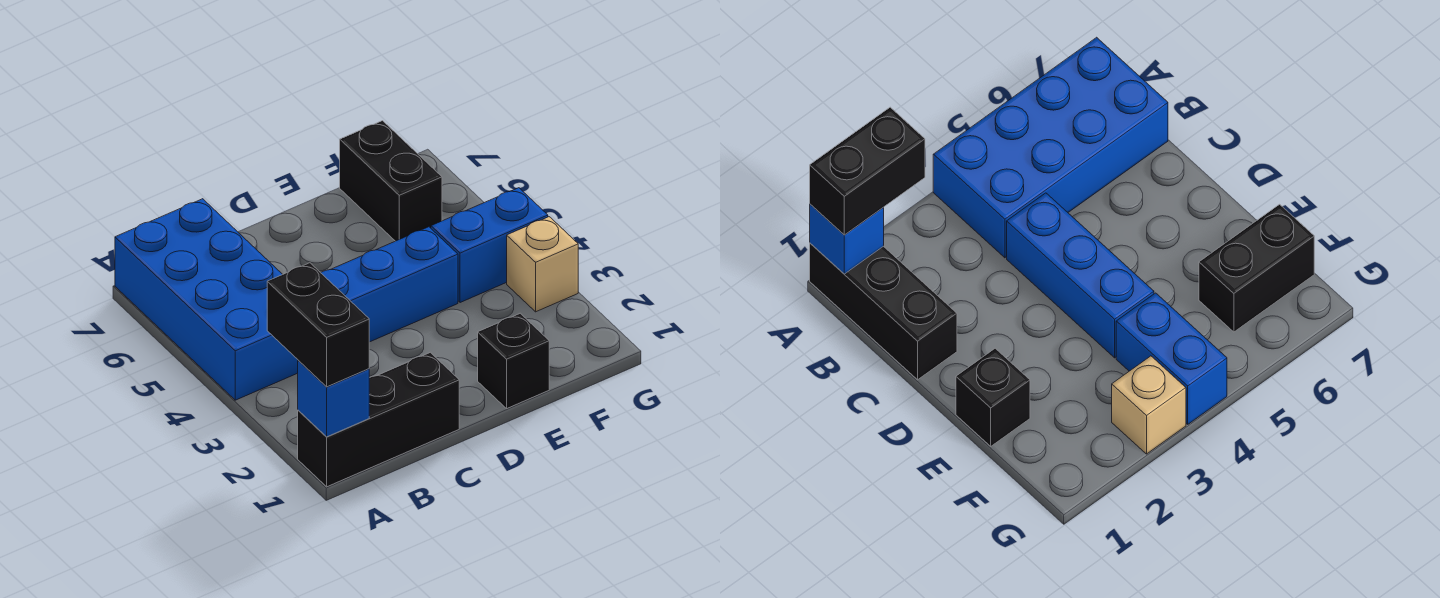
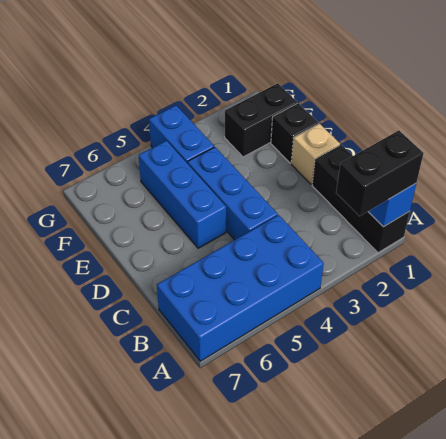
none -> blue 1x3 brick [139,141,226,248]
black 1x2 brick [340,121,442,241] -> black 1x2 brick moved to [225,83,297,157]
tan 1x1 brick [507,217,578,312] -> tan 1x1 brick moved to [291,124,340,184]

